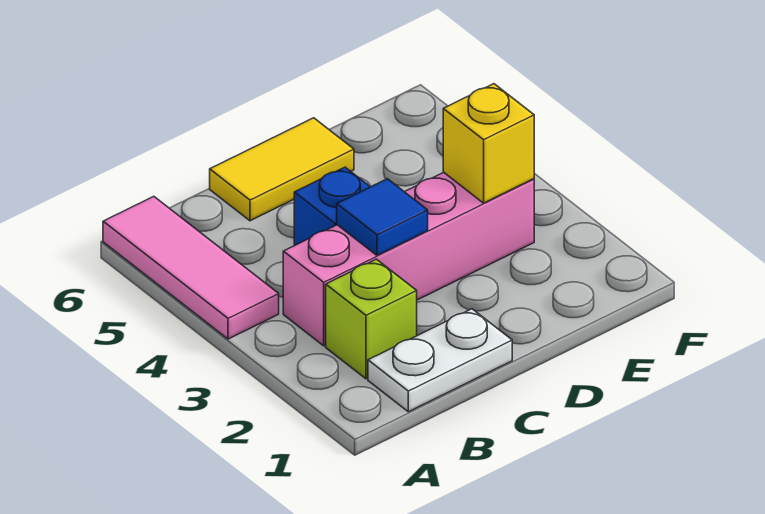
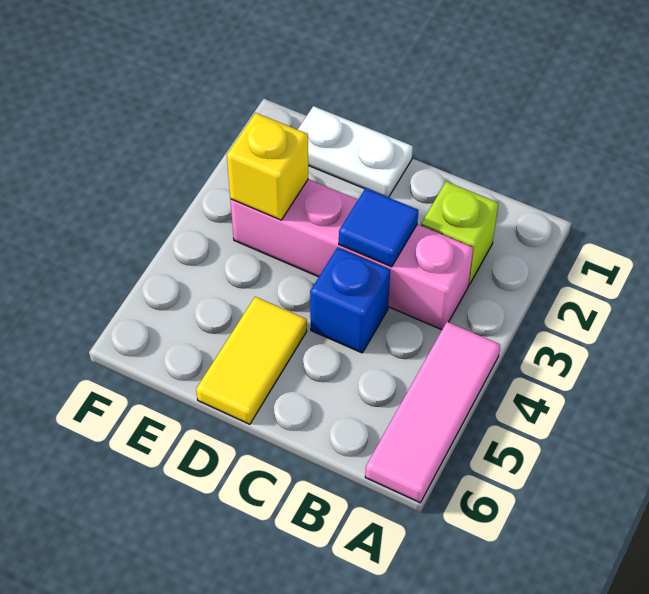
white 1x2 plate [368,309,512,412] -> white 1x2 plate moved to [298,106,413,197]
yellow 1x2 tile [210,118,354,221] -> yellow 1x2 tile turned to [196,297,307,424]

